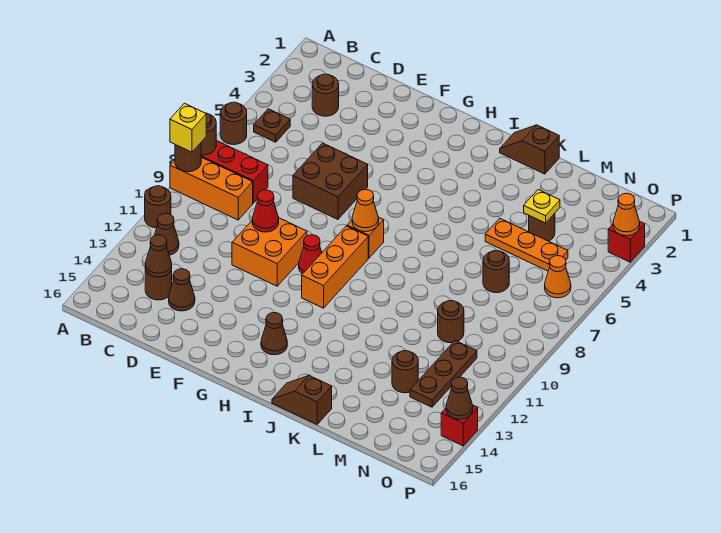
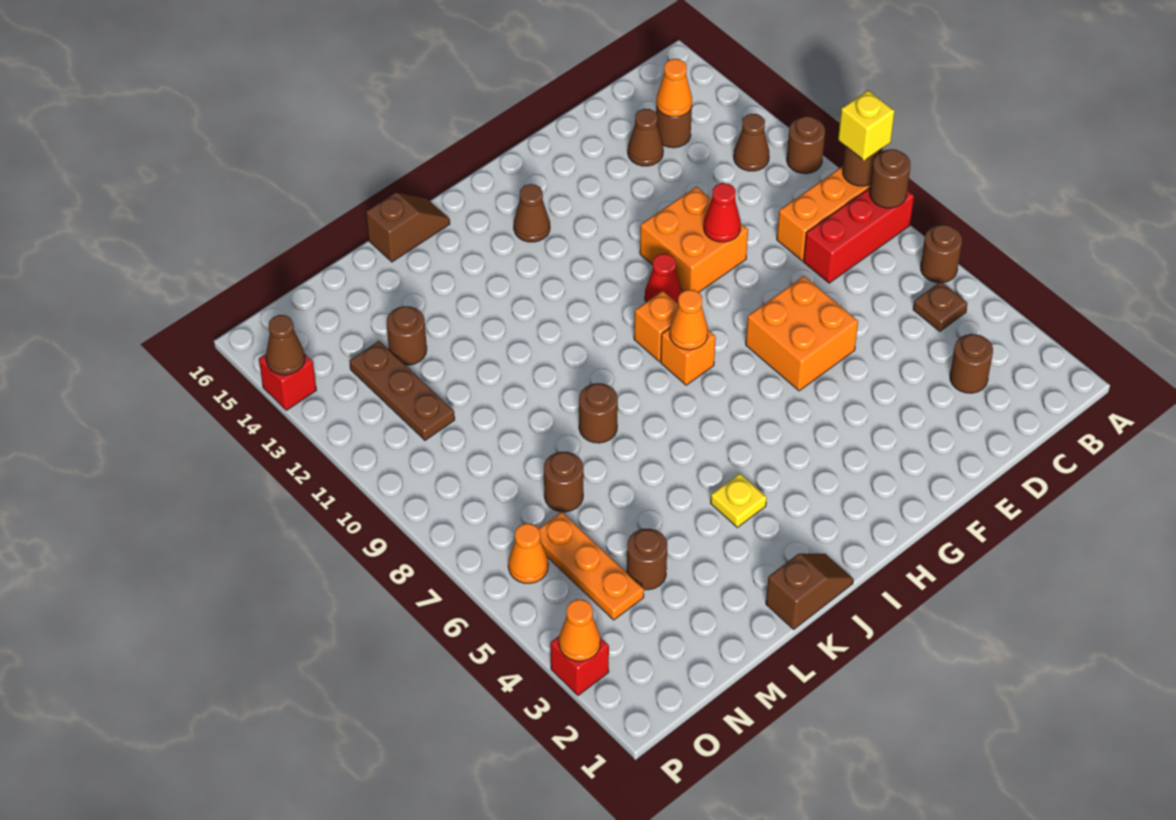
brown 1x1 cone [145,235,172,277] -> orange 1x1 cone [656,59,692,117]
brown 2x2 brick [293,143,368,219] -> orange 2x2 brick [746,276,858,391]
orange 1x3 brick [302,226,368,308] -> orange 1x1 brick [634,291,678,361]
orange 1x3 plate [485,218,568,271] -> orange 1x3 plate turned to [539,512,644,620]
yellow 1x1 plate [524,190,560,223] -> yellow 1x1 plate moved to [711,473,767,527]
brown 1x1 round brick [438,301,464,343] -> brown 1x1 round brick moved to [579,383,618,443]

